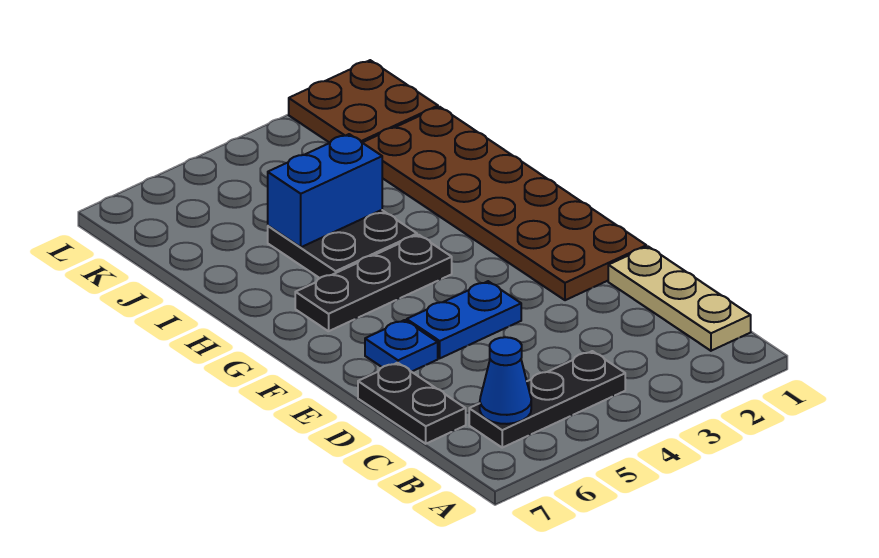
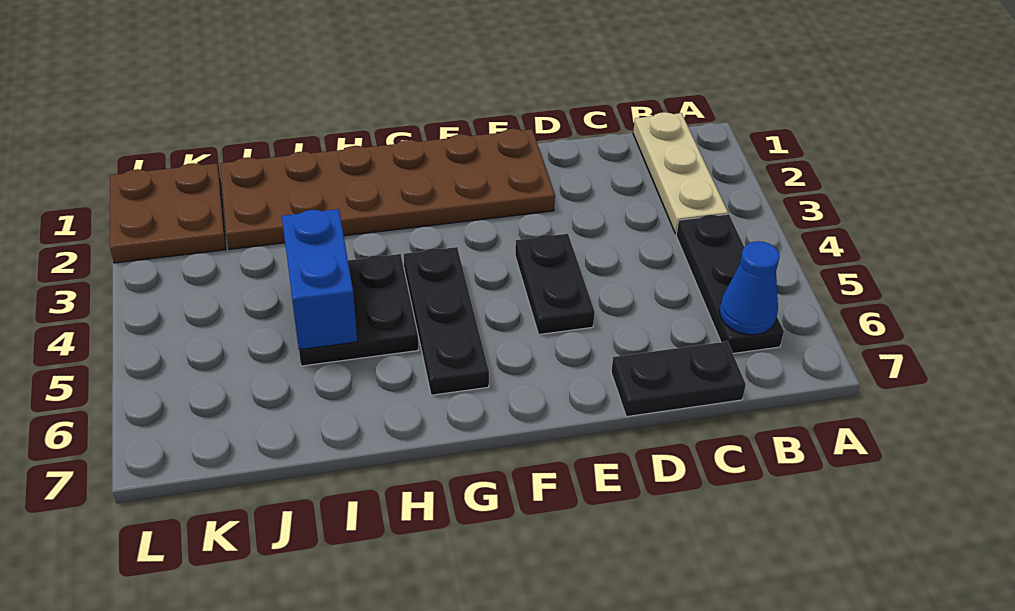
tan 1x3 plate [608,247,751,351] -> tan 1x3 plate turned to [633,112,728,234]
blue 1x2 plate [407,281,521,358] -> black 1x2 plate [515,234,595,334]
blue 1x1 plate [365,320,438,372] -> none

